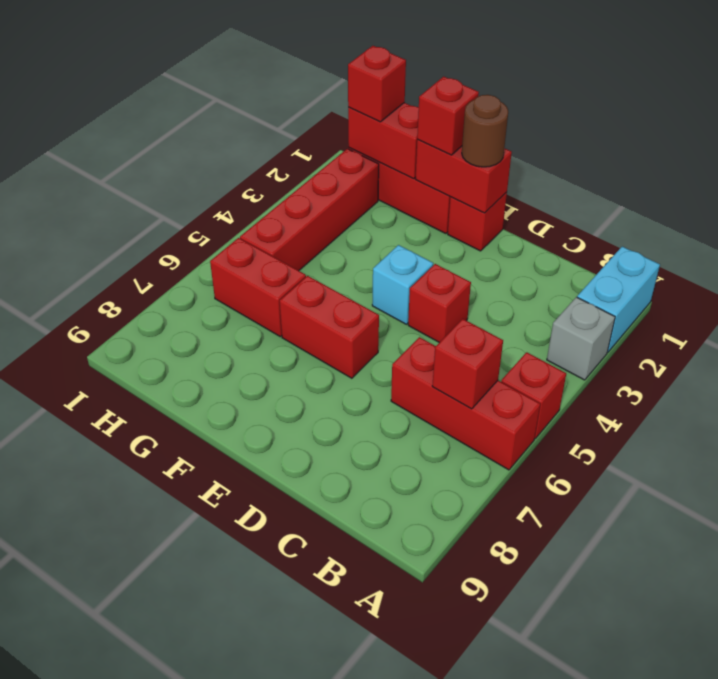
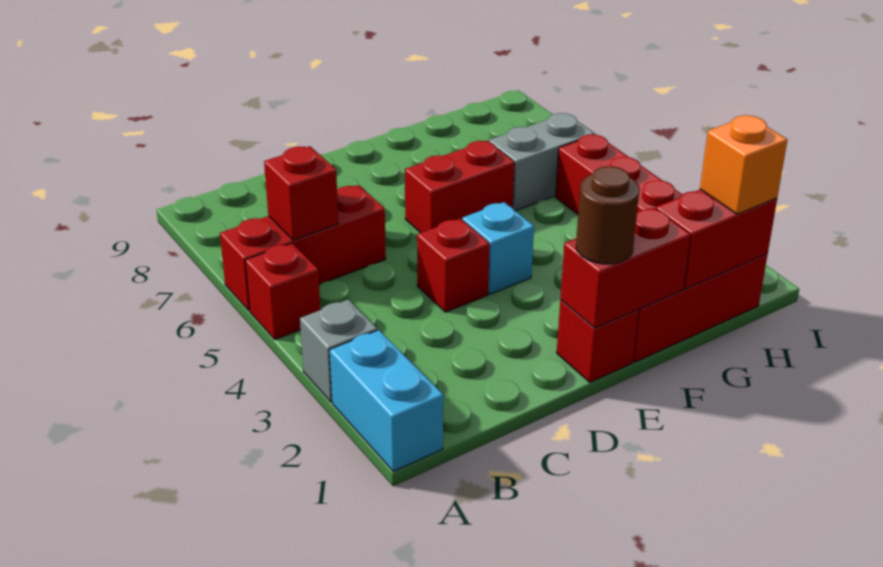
red 1x1 brick [417,76,479,155] -> none
red 1x2 brick [210,238,306,337] -> grey 1x2 brick [489,113,595,211]
red 1x1 brick [348,46,406,122] -> orange 1x1 brick [700,115,787,214]

